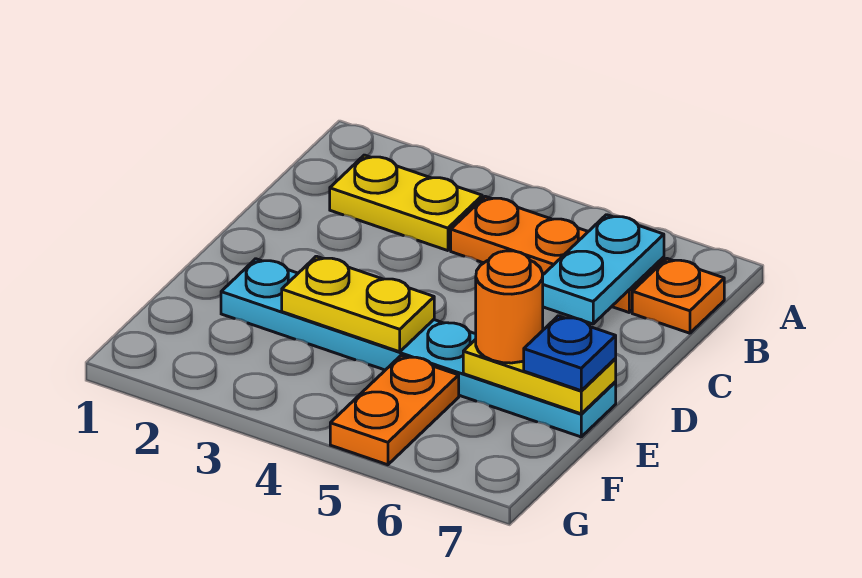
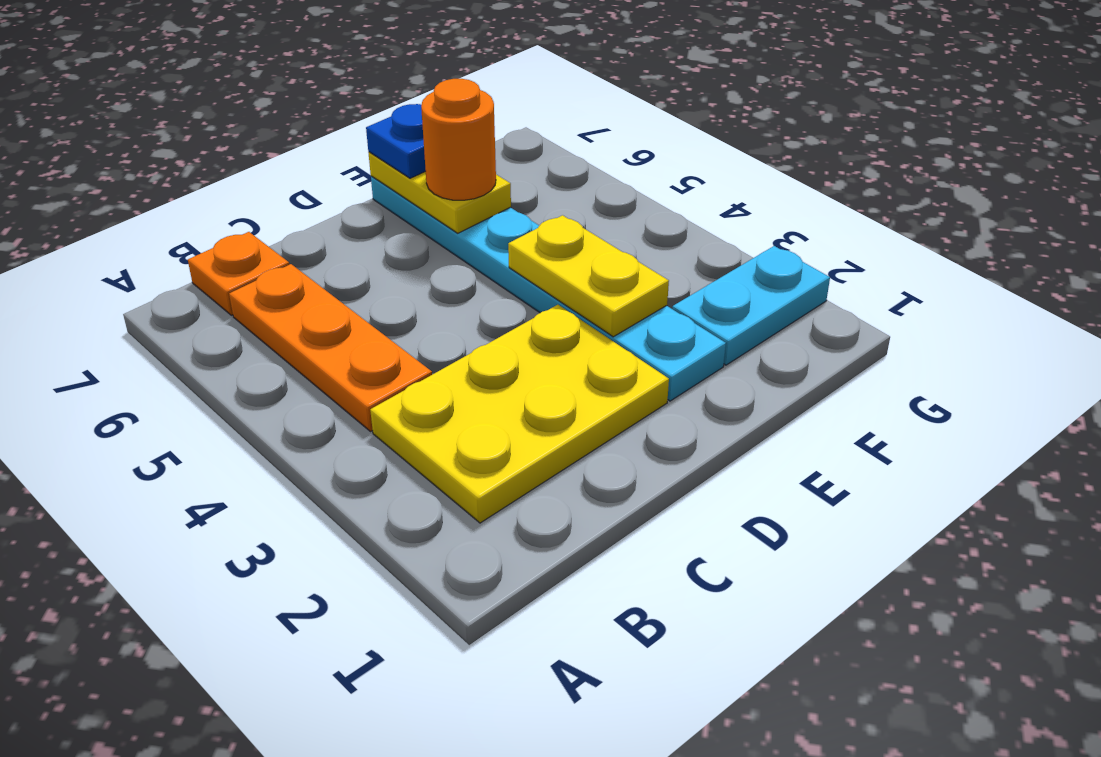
yellow 1x2 plate [330,155,482,251] -> yellow 2x3 plate [370,305,669,523]
cyan 1x2 plate [543,215,664,324] -> cyan 1x2 plate moved to [672,246,830,365]
orange 1x2 plate [330,355,459,465] -> none

